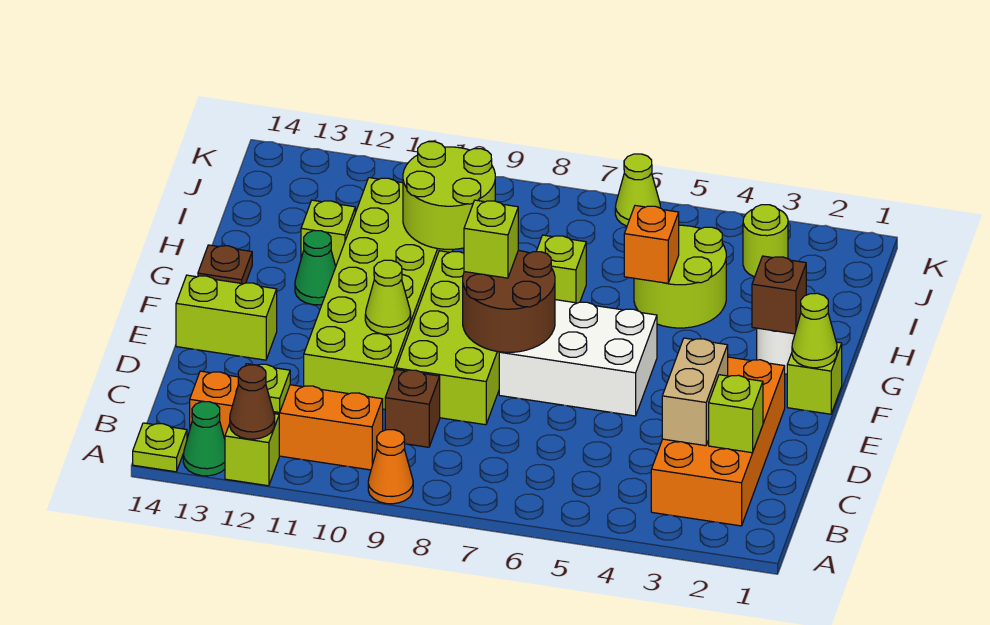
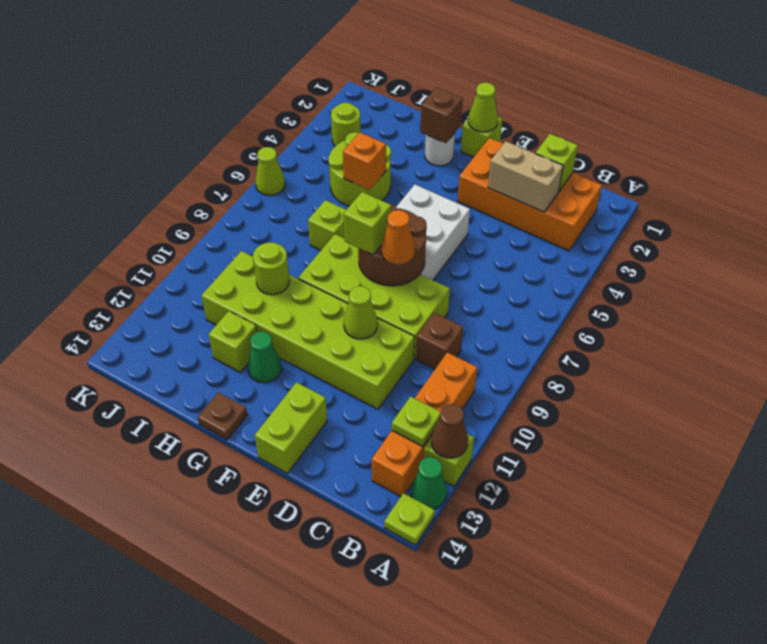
orange 1x1 cone [368,430,413,504] -> orange 1x1 cone moved to [381,210,415,264]
lime 2x2 round brick [403,142,495,249] -> lime 1x1 round brick [253,242,290,295]

